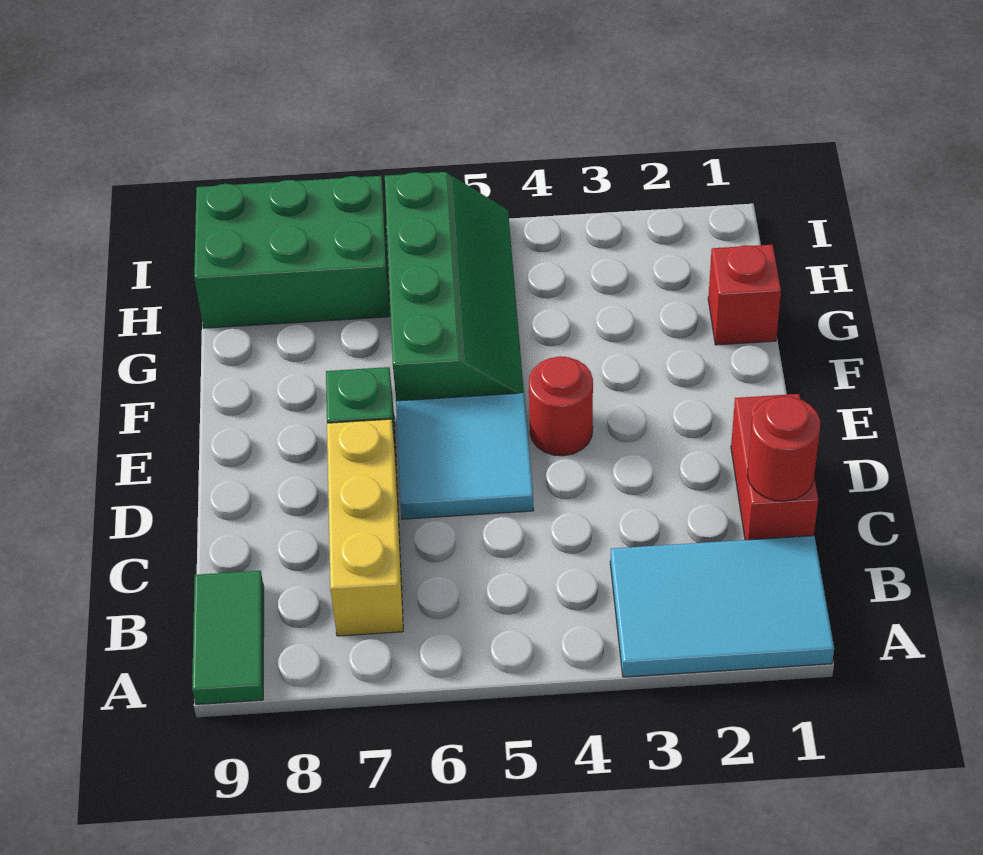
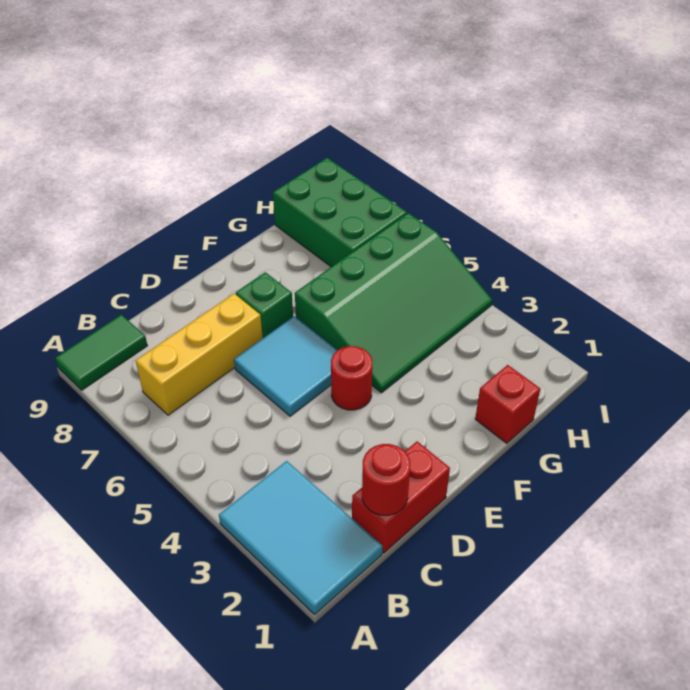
green 2x4 slope [385,172,524,401] -> green 3x4 slope [295,213,492,393]

